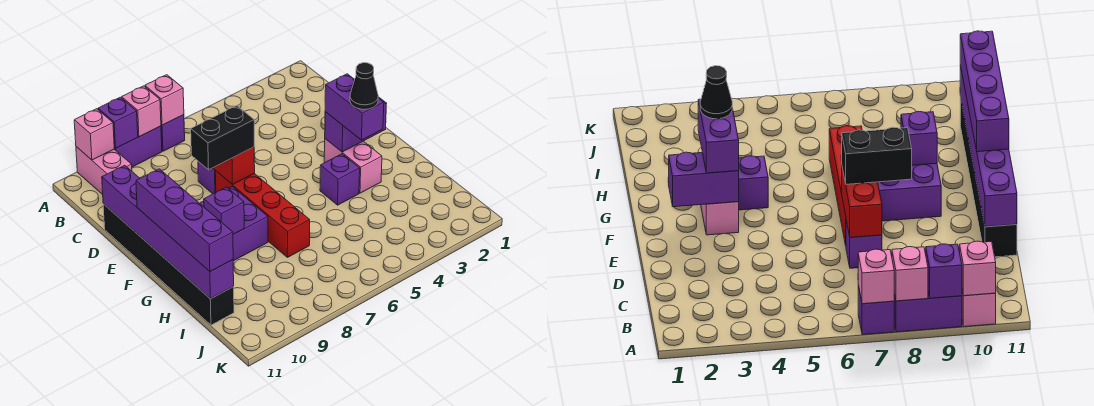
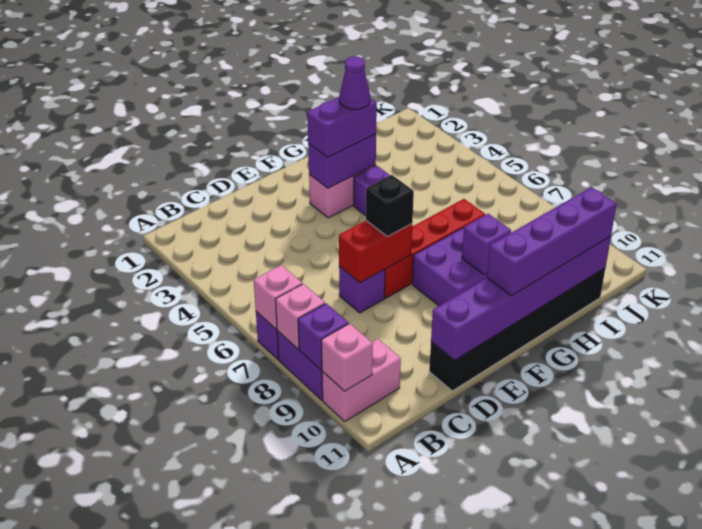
black 1x2 brick [191,106,254,170] -> black 1x1 brick [366,175,414,237]
purple 1x2 brick [325,97,387,152] -> purple 1x2 brick turned to [308,134,376,188]
black 1x1 cone [350,63,378,109] -> purple 1x1 cone [339,57,370,110]

